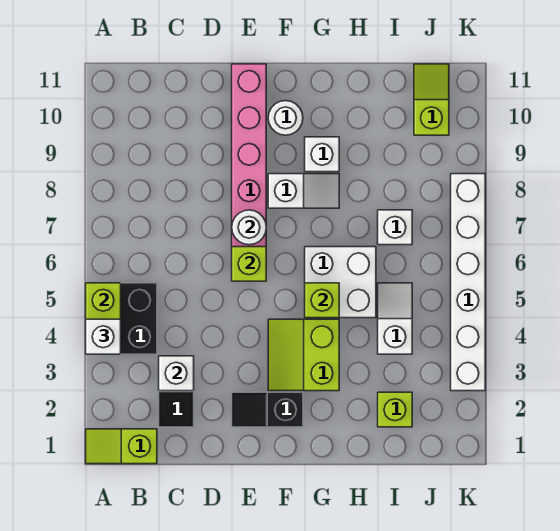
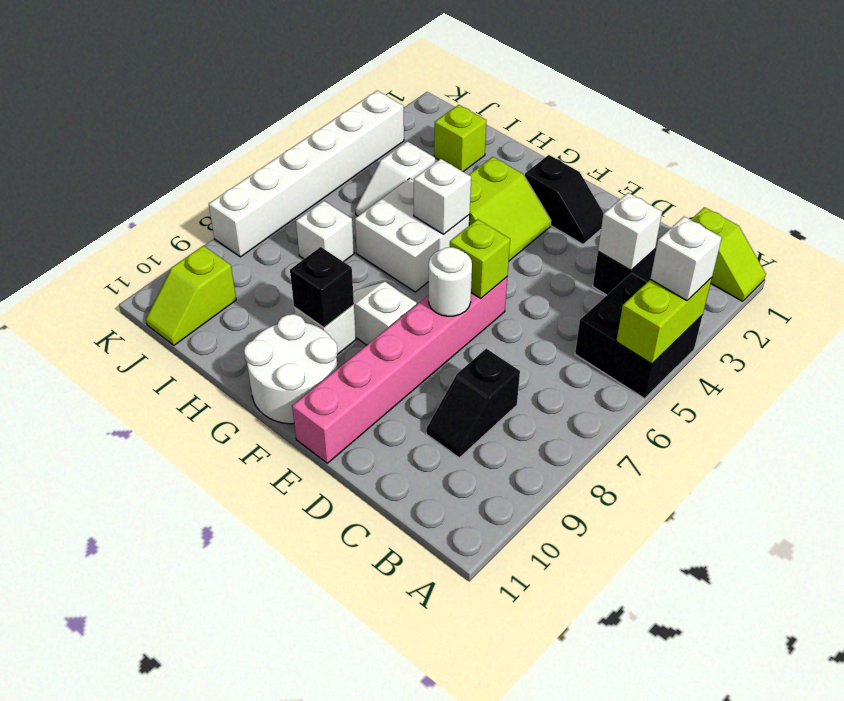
none -> black 1x2 slope [426,349,520,458]
white 1x1 round brick [268,101,303,135] -> white 2x2 round brick [244,314,338,424]
lime 1x1 brick [305,283,339,318] -> white 1x1 brick [414,159,471,234]
none -> black 1x1 brick [290,247,354,328]

